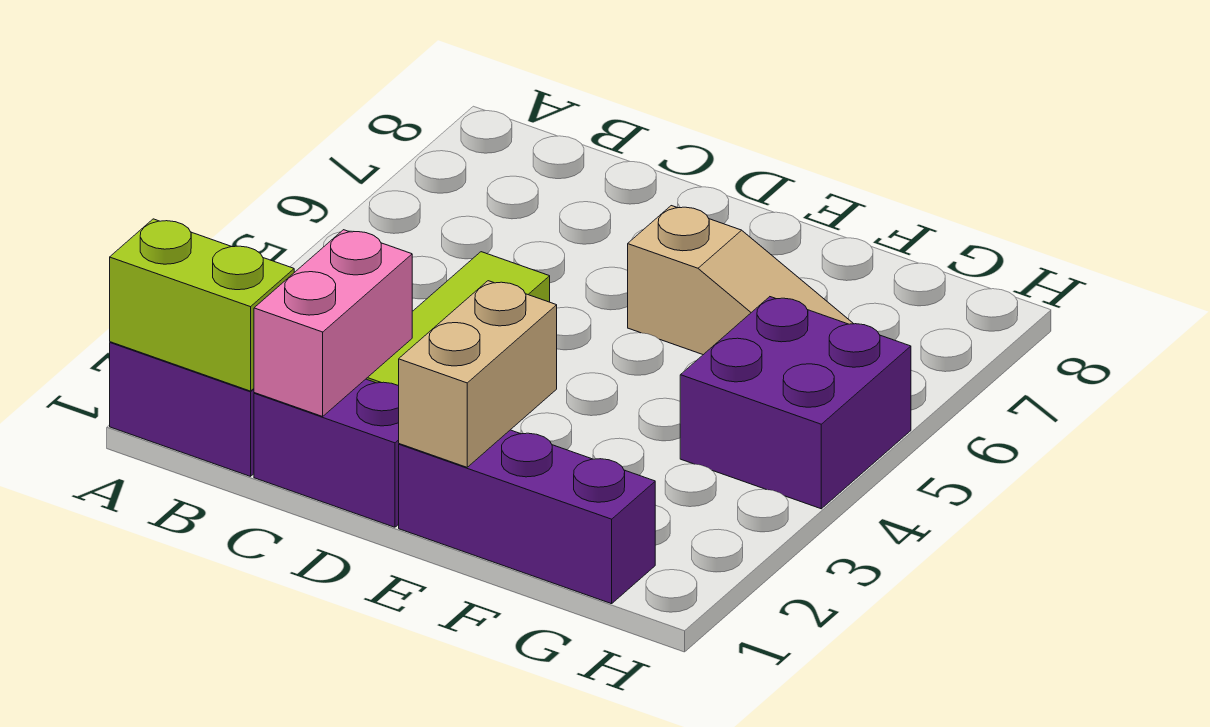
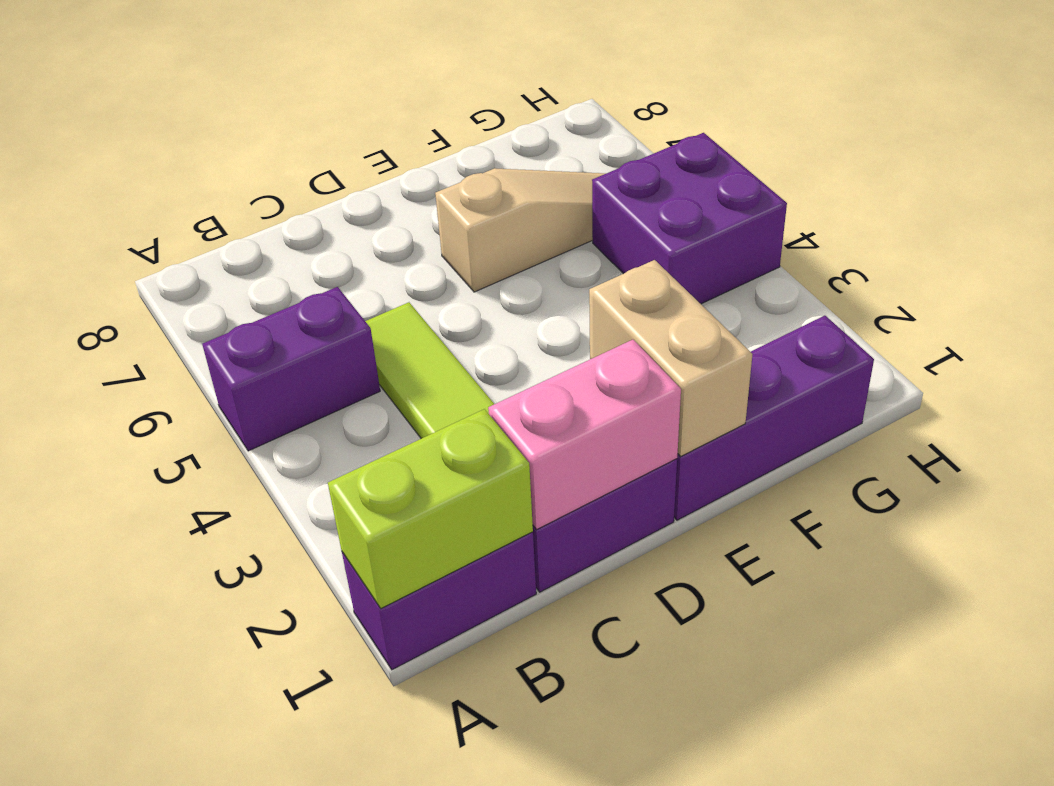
none -> purple 1x2 brick [202,287,380,451]
pink 1x2 brick [254,230,412,416] -> pink 1x2 brick turned to [488,340,681,529]

